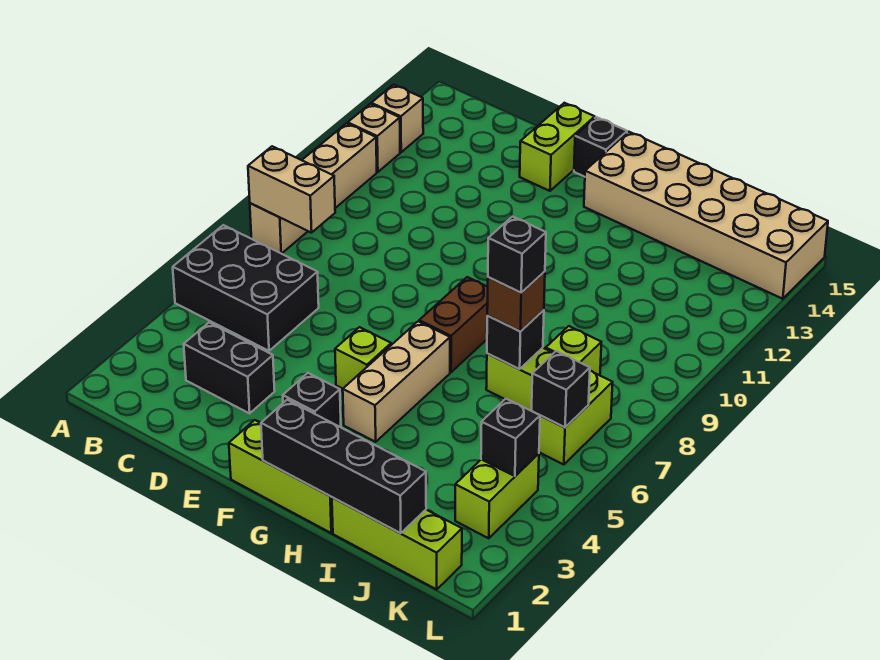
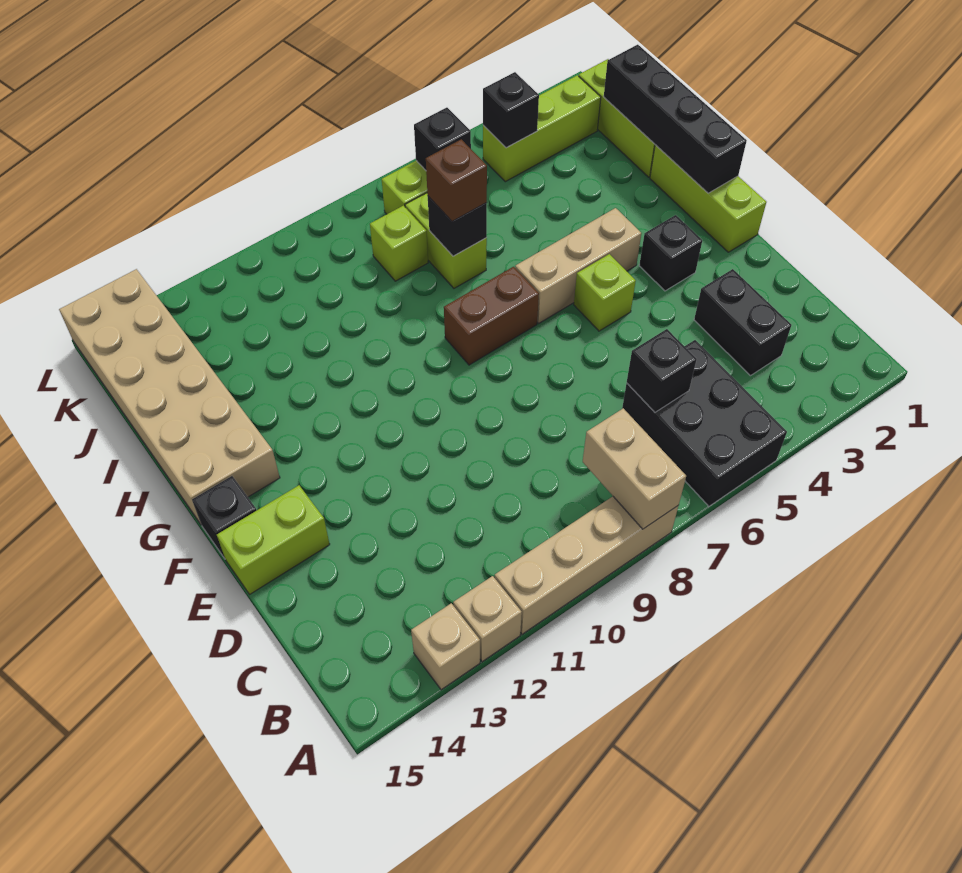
black 1x1 brick [488,217,546,293] -> black 1x1 brick moved to [627,329,697,412]
lime 1x2 brick [455,454,539,538] -> lime 1x3 brick [483,75,601,182]

